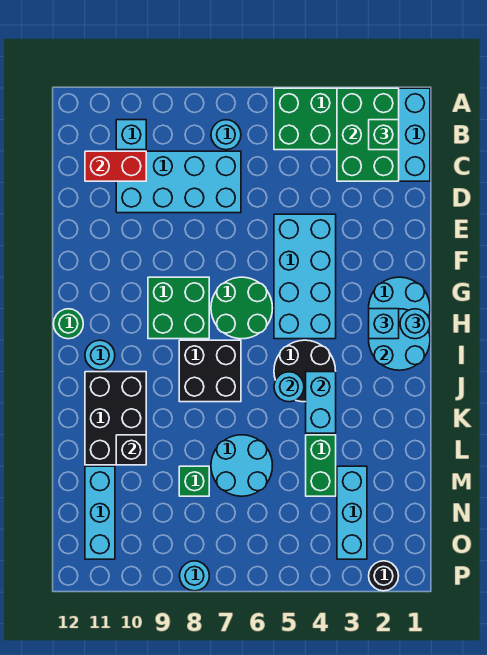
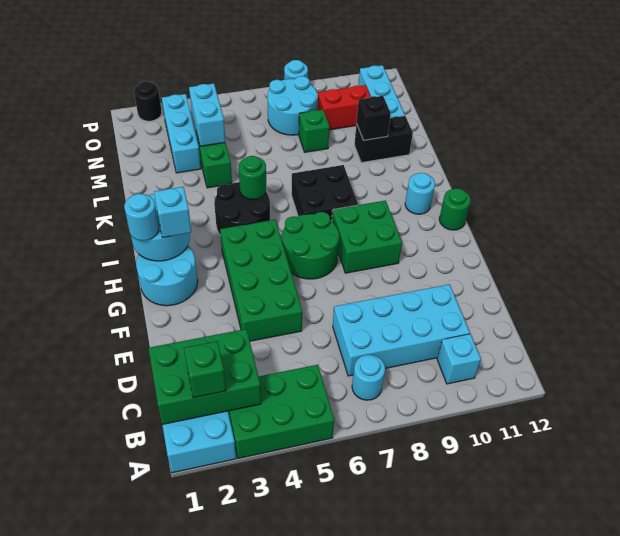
green 2x3 brick [337,88,399,181] -> green 2x3 brick turned to [149,329,261,425]
red 1x2 brick [85,151,146,181] -> red 1x2 brick moved to [317,85,371,130]
cyan 2x4 brick [274,214,336,339] -> green 2x4 brick [220,220,302,341]
cyan 1x2 brick [306,372,336,433] -> cyan 1x2 brick moved to [189,83,225,146]
cyan 1x1 round brick [274,372,304,402] -> green 1x1 round brick [239,156,266,199]
black 2x3 brick [85,372,146,465] -> black 1x2 brick [354,116,413,163]
cyan 2x2 round brick [211,435,272,496] -> cyan 2x2 round brick moved to [268,76,317,135]

